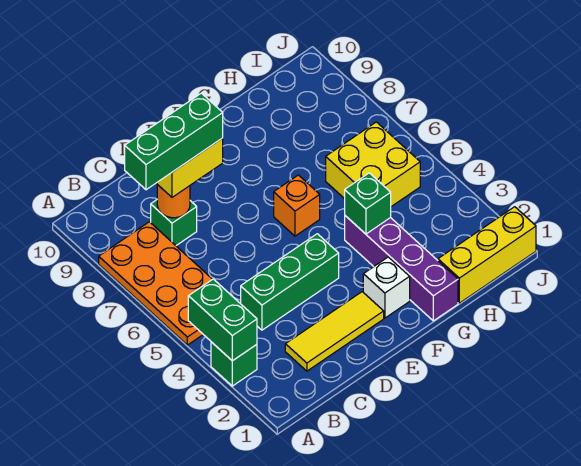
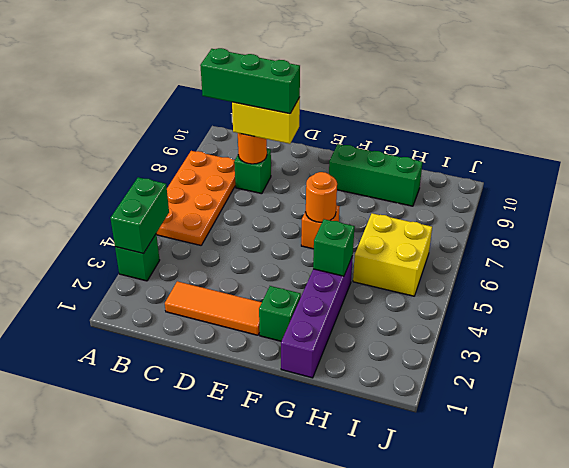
yellow 1x3 tile [285,292,384,371] -> orange 1x3 tile [165,281,262,335]
green 1x3 brick [241,234,339,330] -> green 1x3 brick moved to [329,144,423,206]
white 1x1 brick [363,257,410,318] -> green 1x1 brick [259,286,301,341]
none -> orange 1x1 round brick [306,172,337,222]
yellow 1x3 brick [438,207,536,303] -> none

